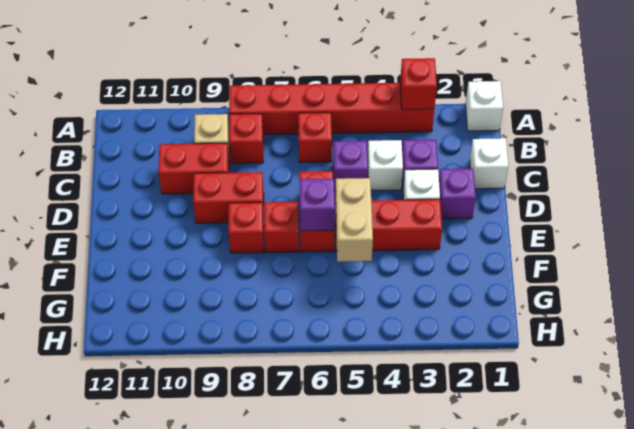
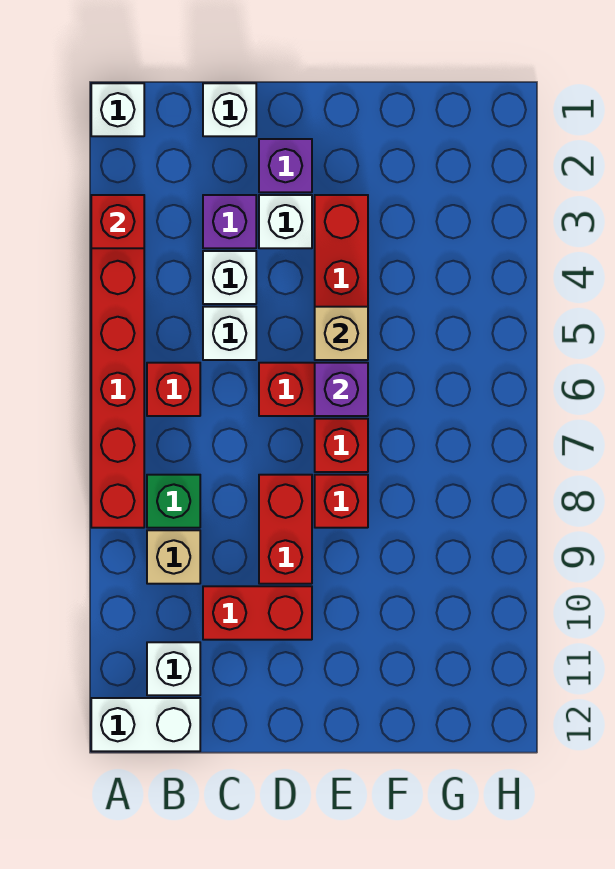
none -> white 1x2 brick [91,698,200,751]
red 1x1 brick [229,114,263,164] -> green 1x1 brick [147,475,200,528]
none -> white 1x1 brick [147,642,200,695]
purple 1x1 brick [333,141,368,191] -> white 1x1 brick [203,307,256,360]
red 1x2 brick [159,143,229,194] -> red 1x2 brick turned to [203,586,312,640]
tan 1x2 brick [335,178,373,262] -> tan 1x1 brick [315,307,368,360]

